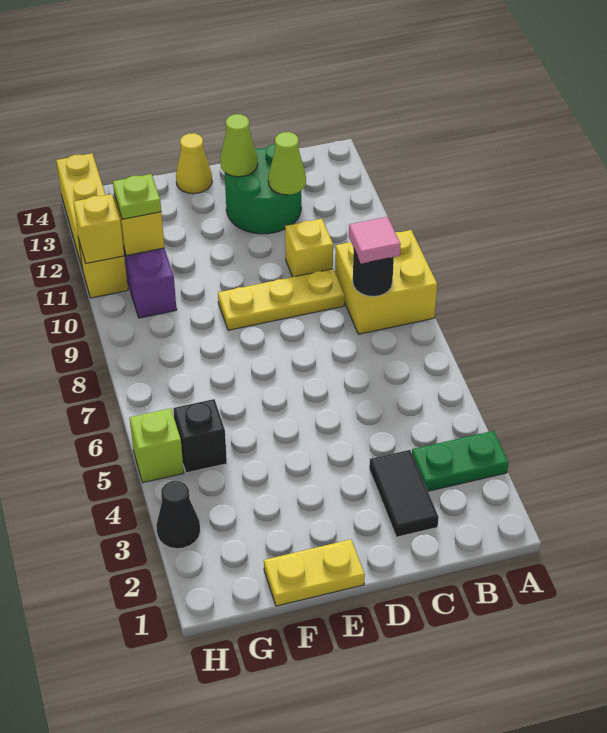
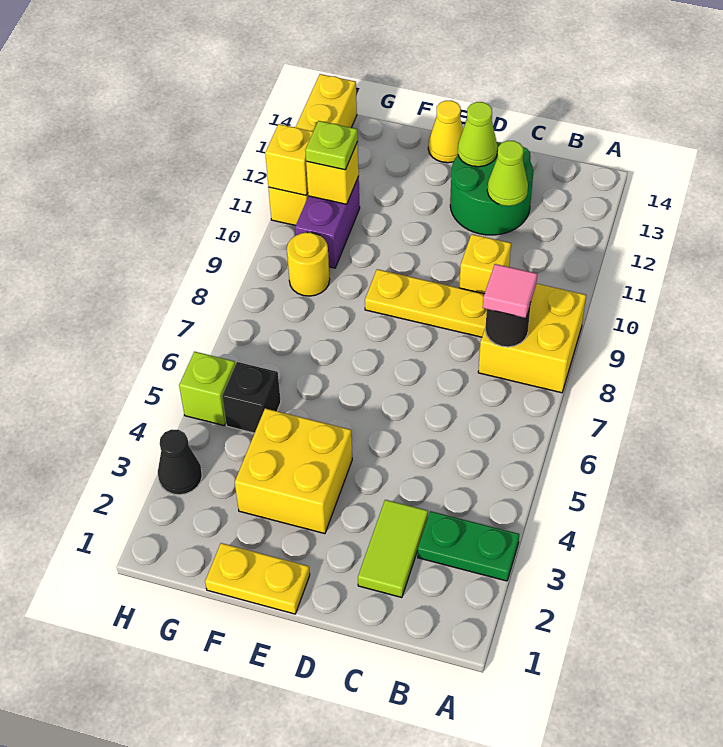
black 1x2 tile [369,450,439,537] -> lime 1x2 tile [358,500,428,598]
none -> yellow 2x2 brick [235,408,352,534]
none -> yellow 1x1 round brick [287,233,330,296]

